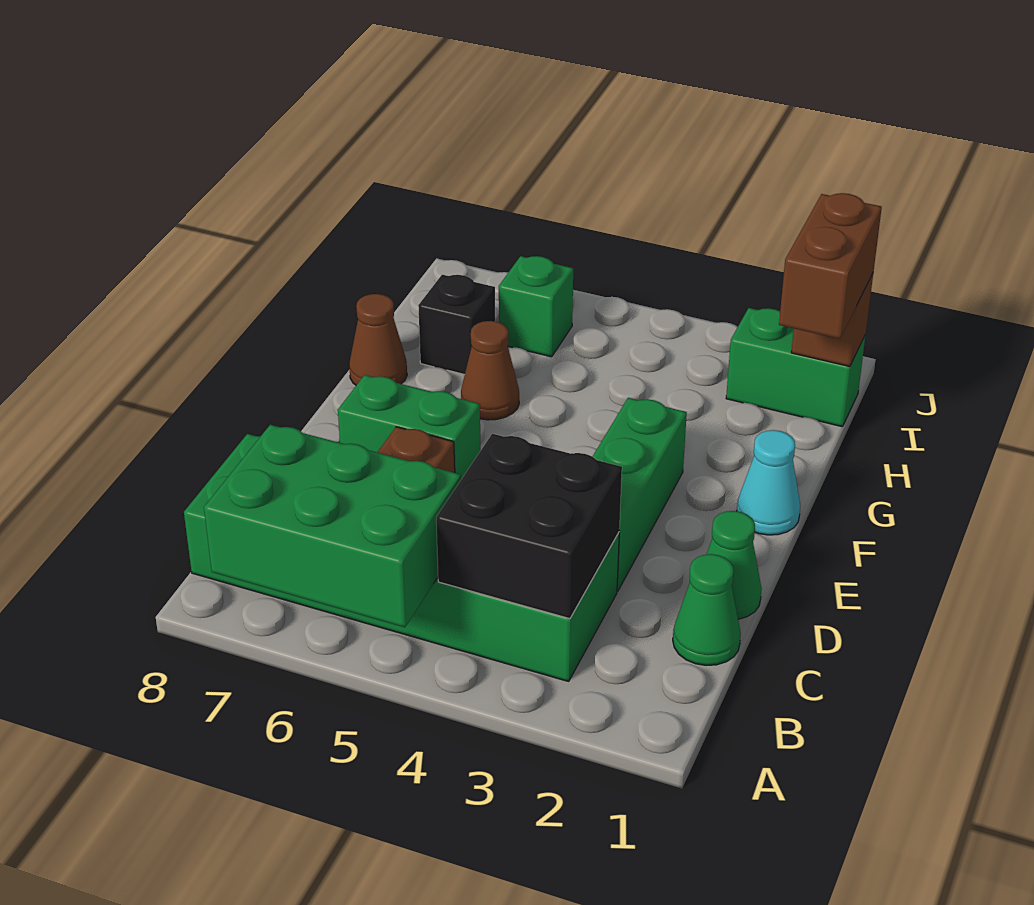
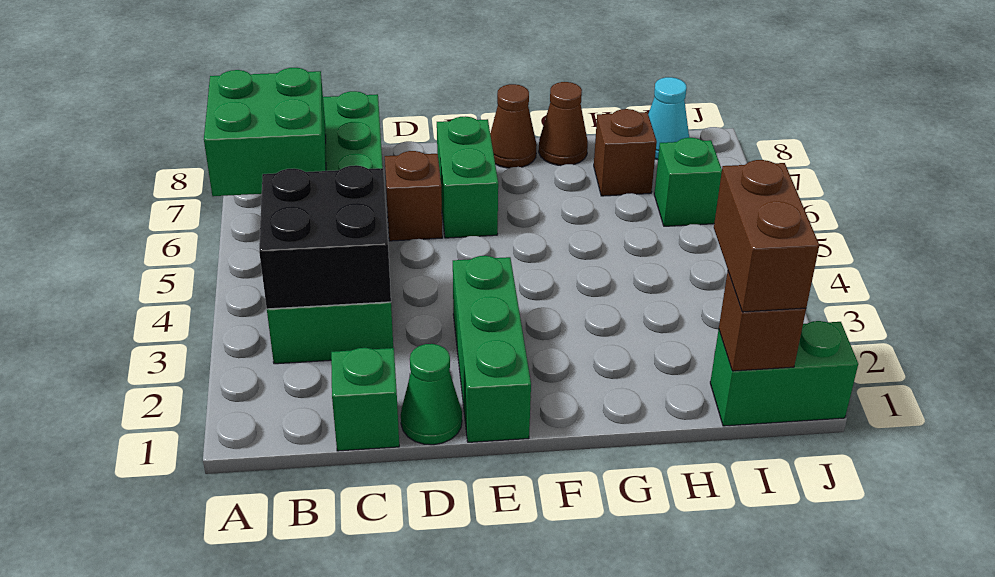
green 2x3 brick [204,425,461,627] -> green 2x2 brick [204,68,326,196]
green 1x1 cone [673,554,741,666] -> green 1x1 brick [331,348,399,451]
green 1x3 brick [592,398,687,591] -> green 1x3 brick turned to [453,256,531,442]
cyan 1x1 cone [737,430,800,535] -> cyan 1x1 cone moved to [648,77,689,160]
brown 1x1 cone [461,321,519,420] -> brown 1x1 cone moved to [490,84,537,168]
brown 1x2 brick [779,193,882,339] -> brown 1x2 brick turned to [714,160,819,312]
black 1x1 brick [418,275,495,375] -> brown 1x1 brick [594,109,657,196]
green 1x2 brick [726,308,865,427] -> green 1x2 brick turned to [710,321,858,426]

